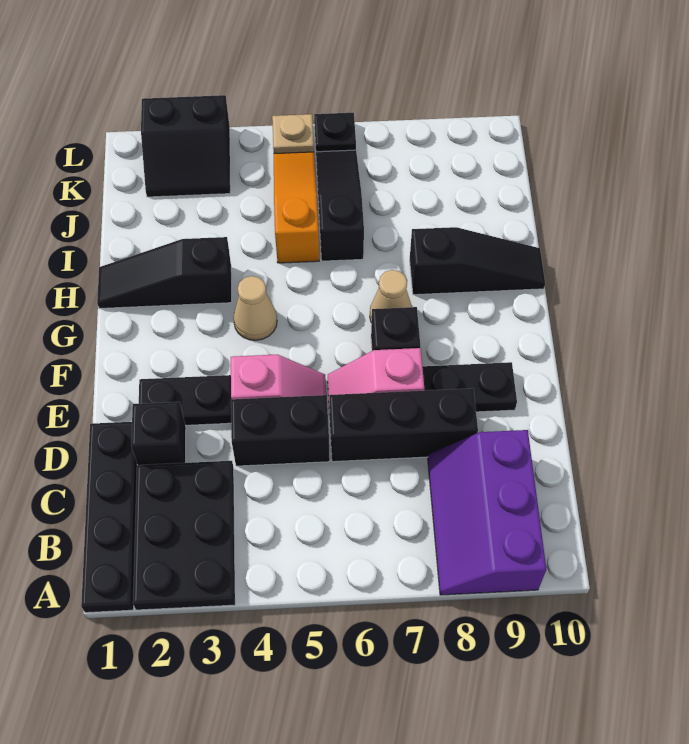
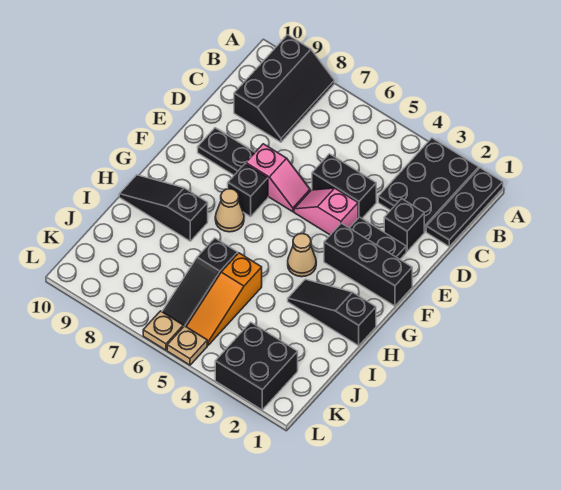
black 1x4 plate [81,422,137,613] -> black 1x3 plate [426,168,503,246]
purple 2x3 slope [428,430,546,595] -> black 2x3 slope [234,35,334,142]
black 1x3 brick [329,388,478,462] -> black 1x3 brick moved to [324,223,412,306]
black 1x3 slope [97,237,232,309] -> black 1x3 slope turned to [288,279,376,346]
black 2x2 slope [141,95,230,197] -> black 2x2 brick [215,322,298,410]
black 1x1 plate [314,113,356,152] -> tan 1x1 plate [143,311,183,350]

